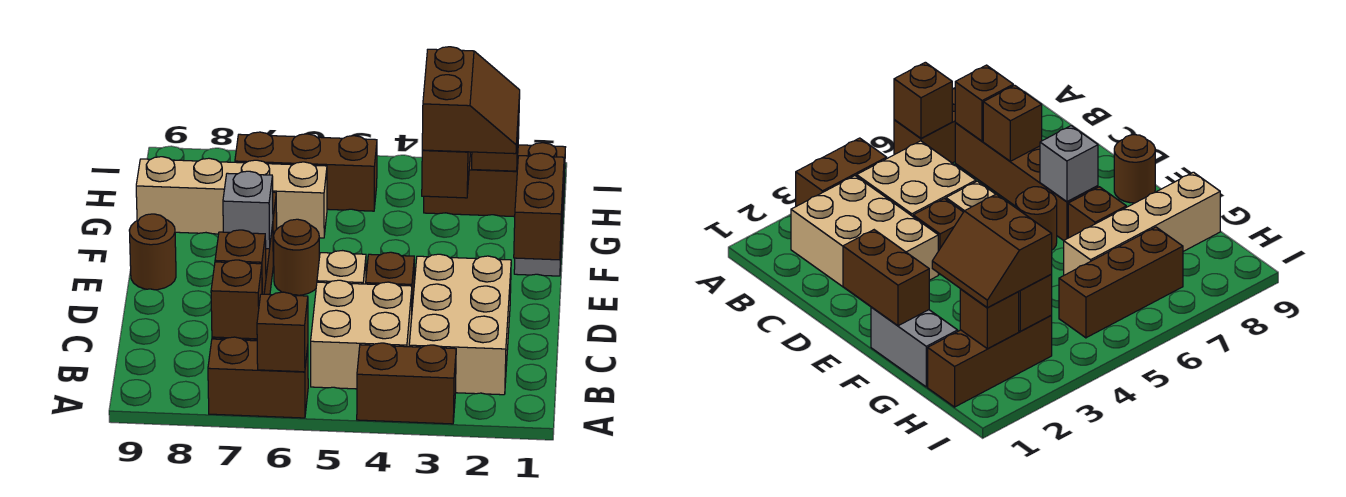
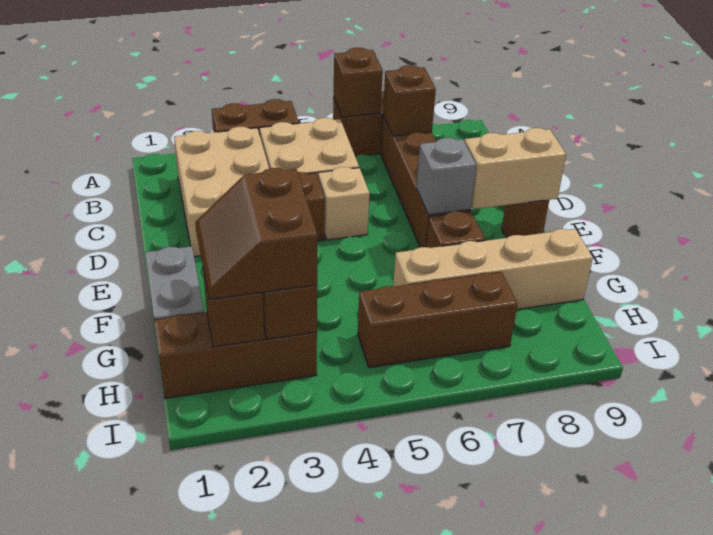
brown 1x1 brick [215,230,266,294] -> none
brown 1x2 brick [514,153,564,260] -> none
brown 1x1 round brick [274,219,319,295] -> none
none -> tan 1x2 brick [465,128,566,209]

